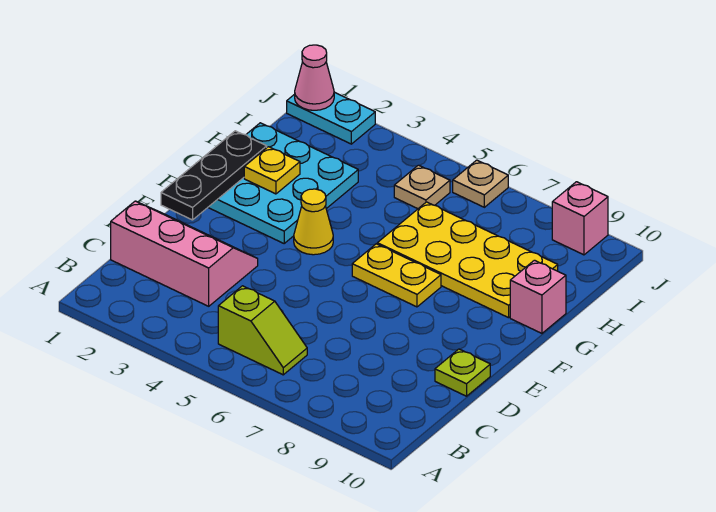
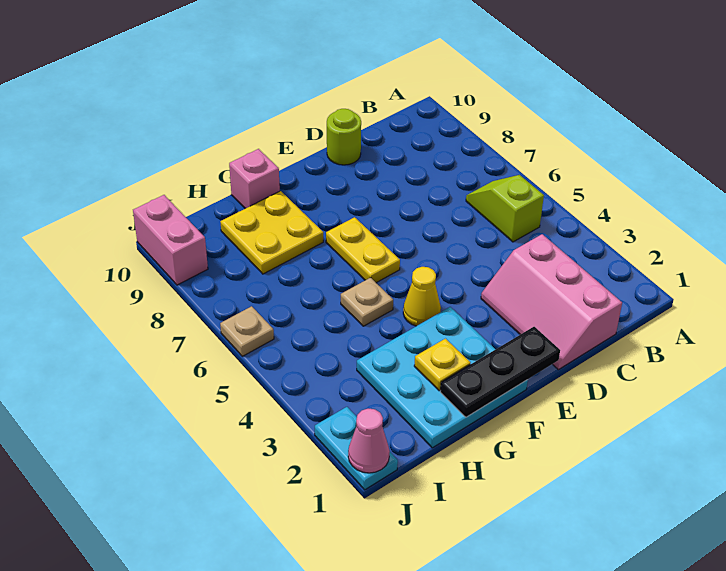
lime 1x1 plate [435,349,490,396] -> lime 1x1 round brick [327,109,361,165]
yellow 2x4 plate [377,202,558,318] -> yellow 2x2 plate [220,191,323,274]
tan 1x1 plate [394,165,450,209] -> tan 1x1 plate moved to [341,278,393,326]
pink 1x1 brick [552,182,608,255] -> pink 1x2 brick [133,195,208,285]

